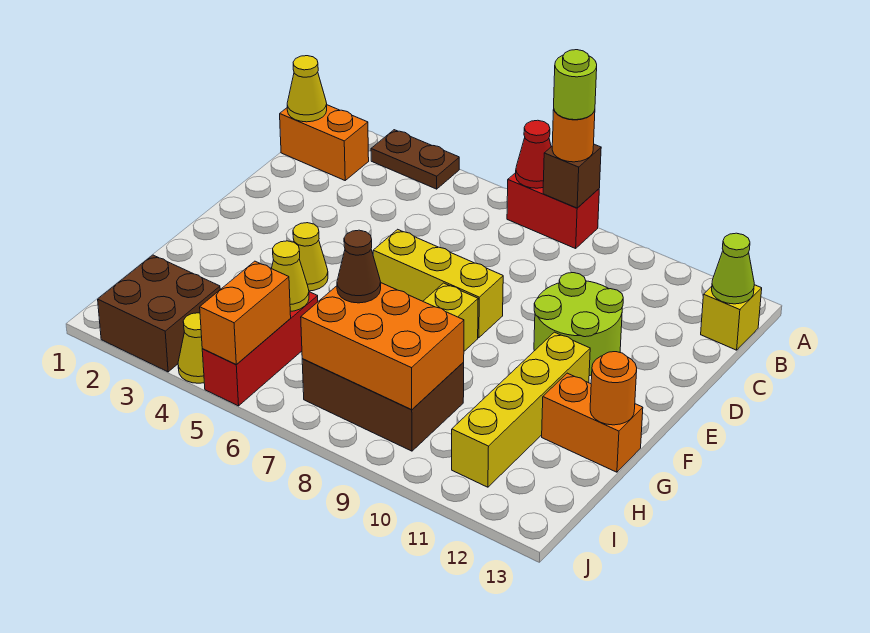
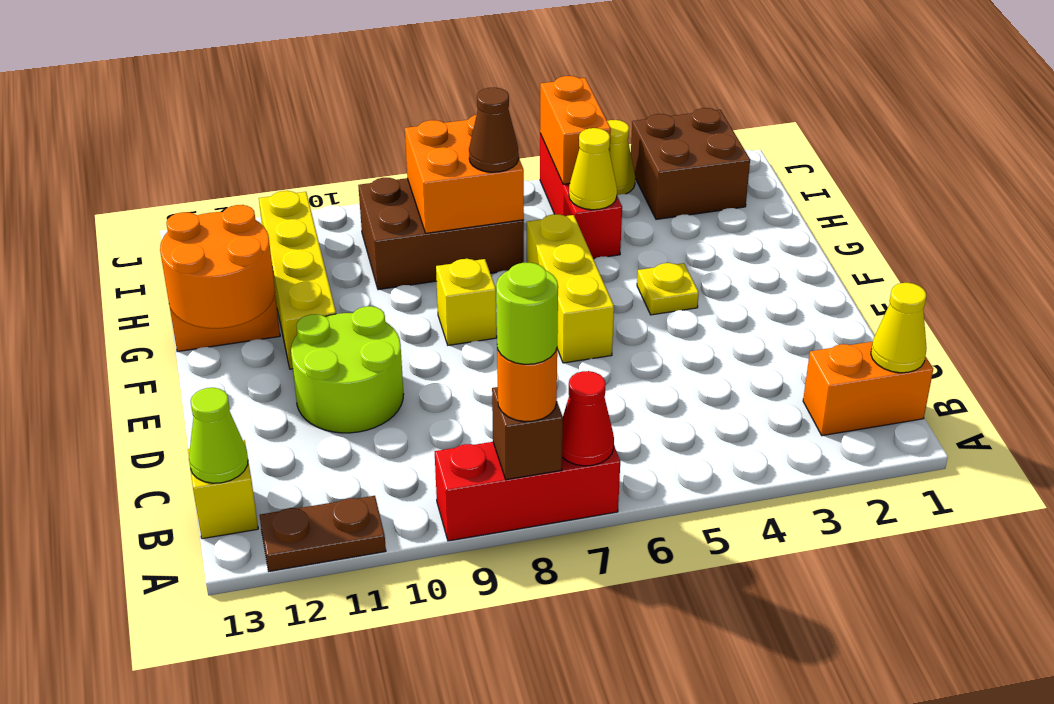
brown 1x2 plate [371,130,459,189] -> brown 1x2 plate moved to [260,496,386,571]
red 1x2 brick [507,173,599,248] -> red 1x3 brick [435,442,620,541]
yellow 1x3 brick [373,229,503,338] -> yellow 1x3 brick turned to [527,214,614,363]
yellow 1x1 cone [293,223,328,291] -> yellow 1x1 plate [637,263,699,315]
orange 1x1 round brick [590,352,637,425] -> orange 2x2 round brick [160,205,275,328]
orange 2x3 brick [301,283,464,410] -> orange 2x2 brick [405,115,524,233]

